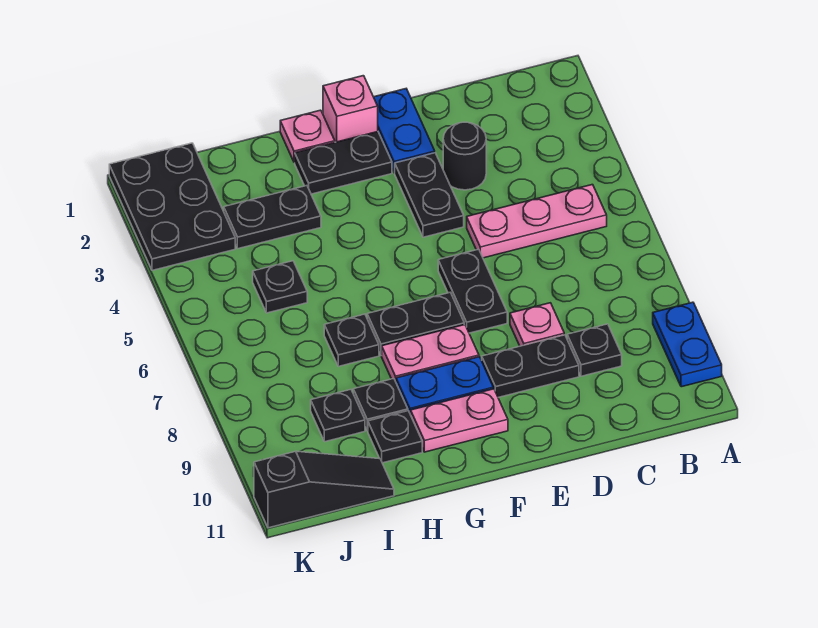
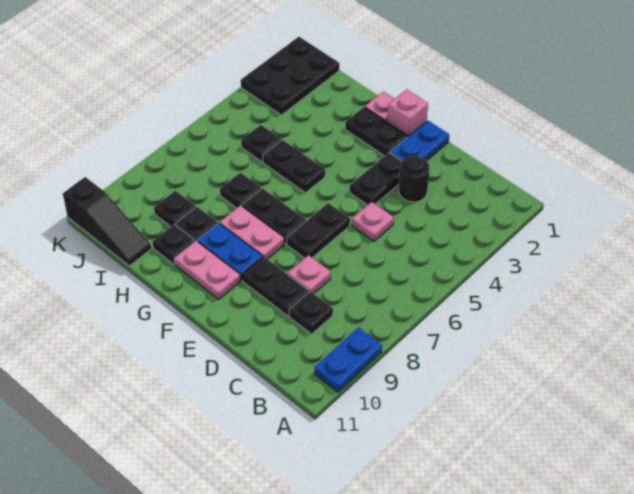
pink 1x3 plate [467,185,607,258] -> pink 1x1 plate [352,202,394,241]
black 1x2 plate [224,186,321,249] -> black 1x2 plate moved to [263,140,325,193]

